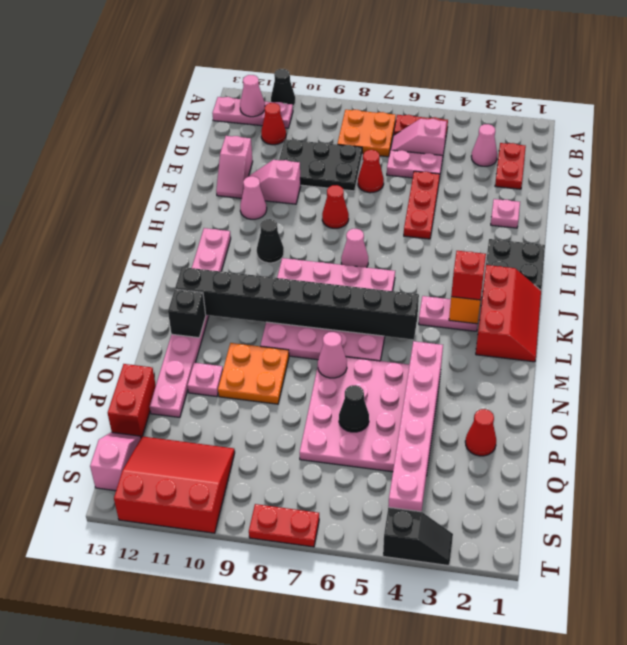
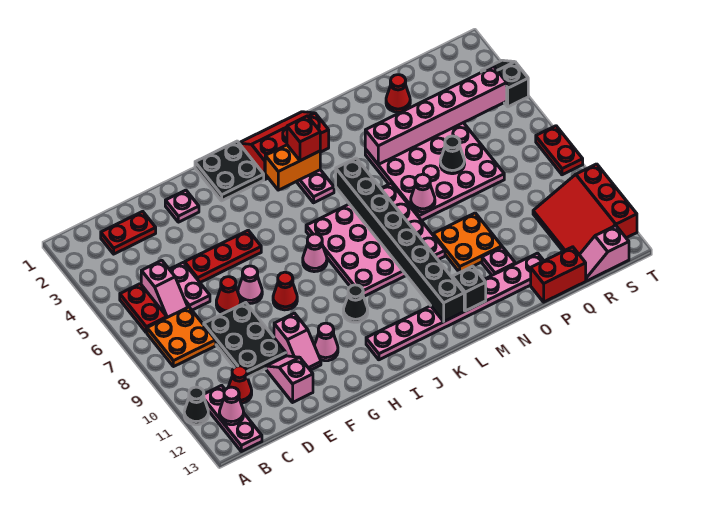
pink 1x1 cone [471,124,497,166] -> pink 1x1 cone moved to [238,266,262,304]
pink 1x2 slope [216,136,253,198] -> pink 1x2 slope turned to [266,356,313,402]

